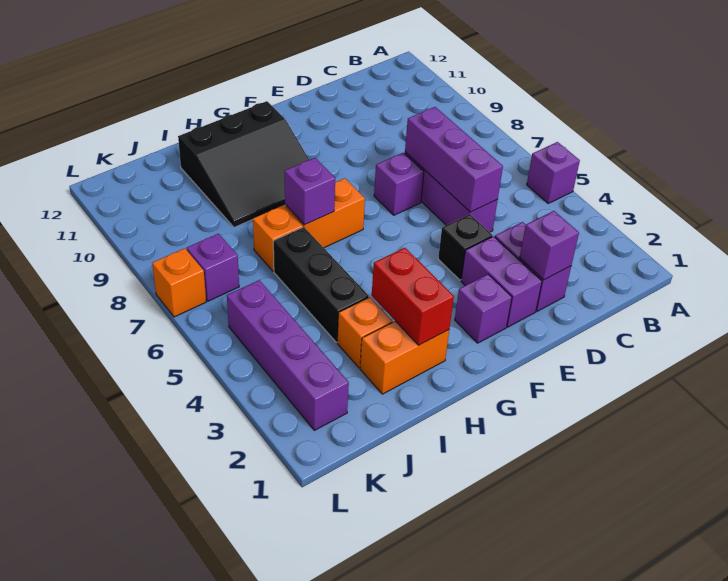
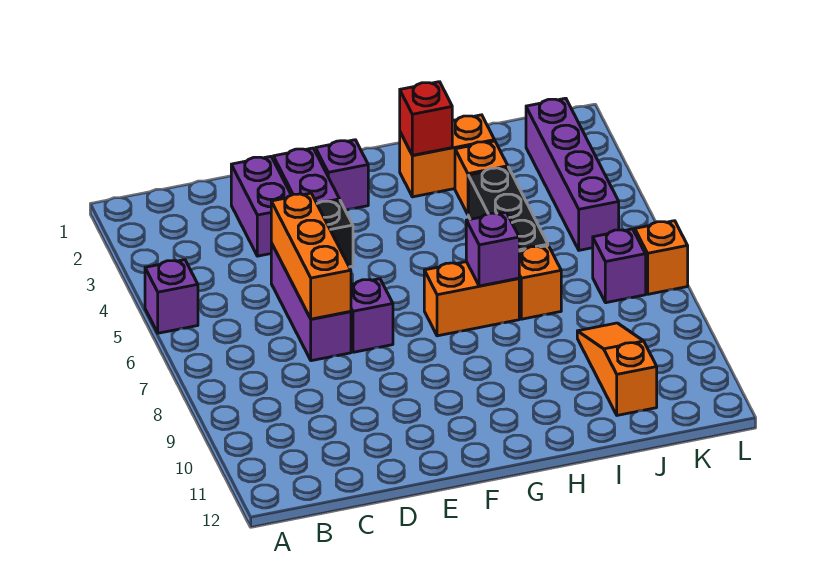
purple 1x1 brick [520,211,579,280] -> none
purple 1x3 brick [405,107,503,212] -> orange 1x3 brick [271,193,351,319]
black 3x3 slope [178,101,309,227] -> none
red 1x2 brick [372,248,454,345] -> red 1x1 brick [400,82,452,155]
none -> orange 1x3 slope [577,323,657,415]

